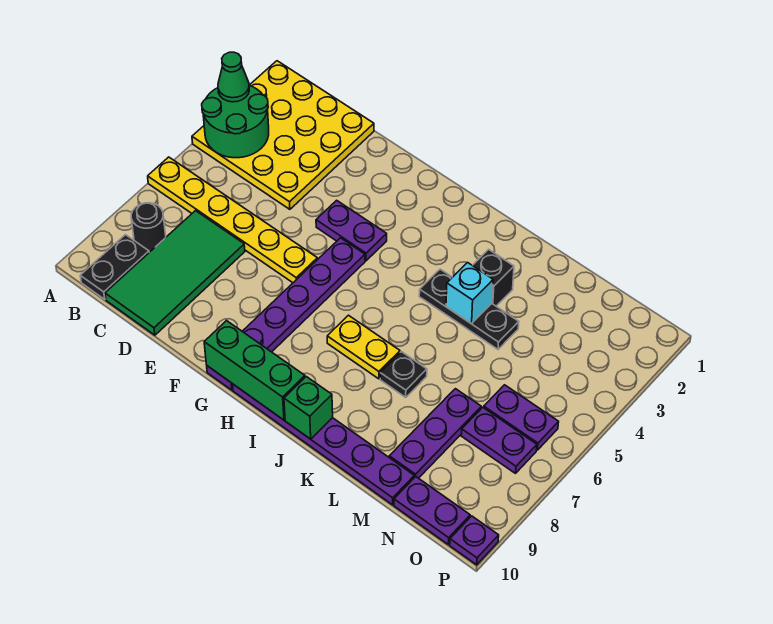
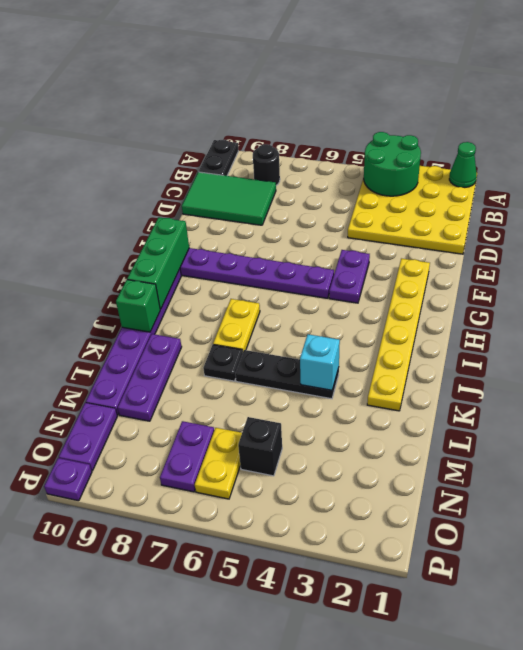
green 1x1 cone [218,52,249,102] -> green 1x1 cone moved to [449,142,477,187]
yellow 1x6 plate [148,157,317,283] -> yellow 1x6 plate moved to [367,258,430,411]
black 1x2 plate [80,235,149,299] -> black 1x2 plate turned to [199,140,238,176]
green 2x4 tile [105,211,245,335] -> green 2x3 tile [182,172,276,225]
black 1x3 plate [419,269,519,349] -> black 1x3 plate turned to [235,350,339,399]
black 1x1 brick [472,249,514,306] -> black 1x1 brick moved to [238,417,282,476]
purple 1x3 plate [389,389,481,478] -> purple 1x3 plate turned to [118,334,182,421]
purple 1x2 plate [484,385,559,450] -> yellow 1x2 plate [195,428,242,499]

